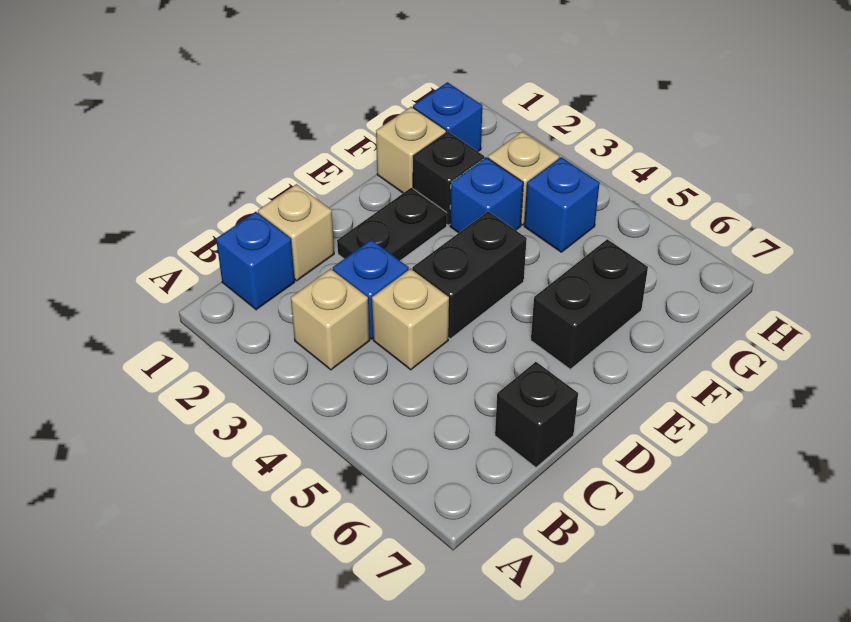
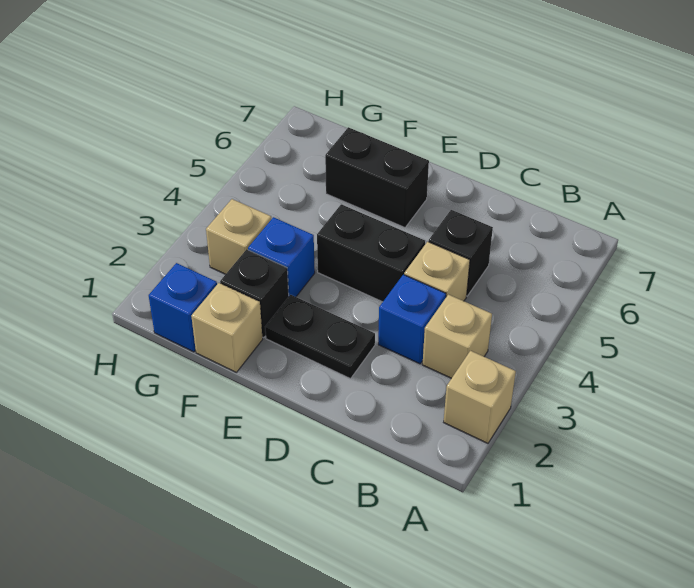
blue 1x1 brick [216,212,295,310] -> none
tan 1x1 brick [258,184,334,281] -> tan 1x1 brick moved to [444,351,516,443]
black 1x1 brick [495,362,578,467] -> black 1x1 brick moved to [429,210,493,296]
blue 1x1 brick [524,157,600,252] -> none

